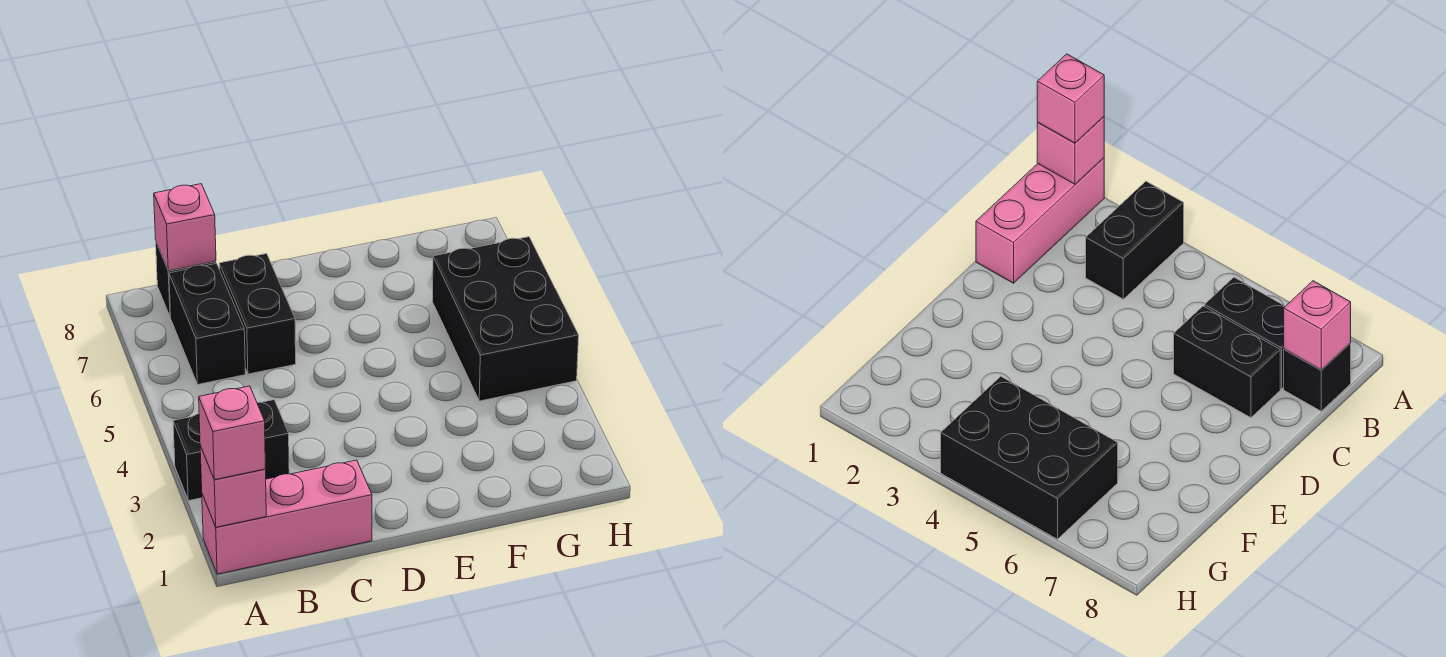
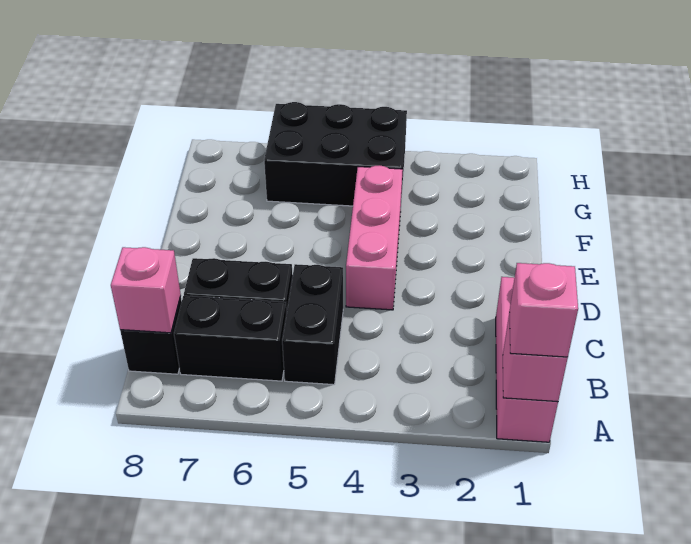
black 1x2 brick [173,400,289,501] -> black 1x2 brick moved to [282,264,343,385]
none -> pink 1x3 brick [346,165,403,310]

